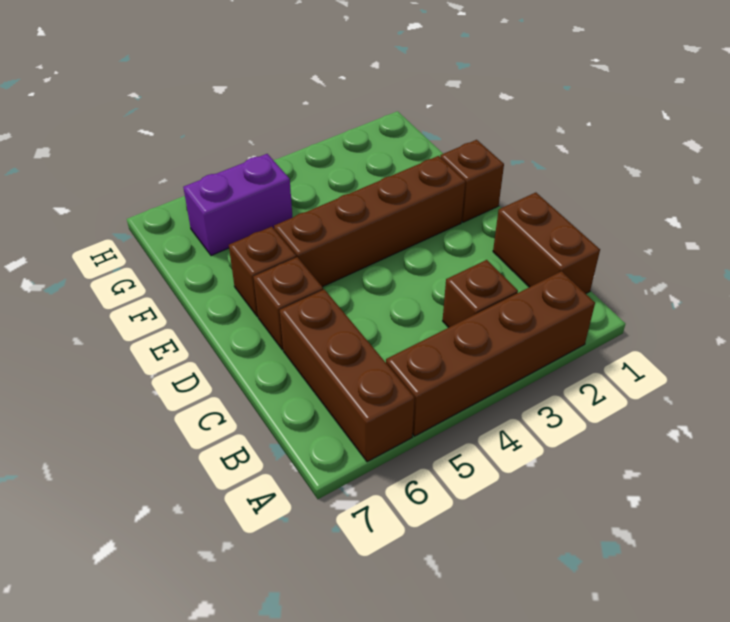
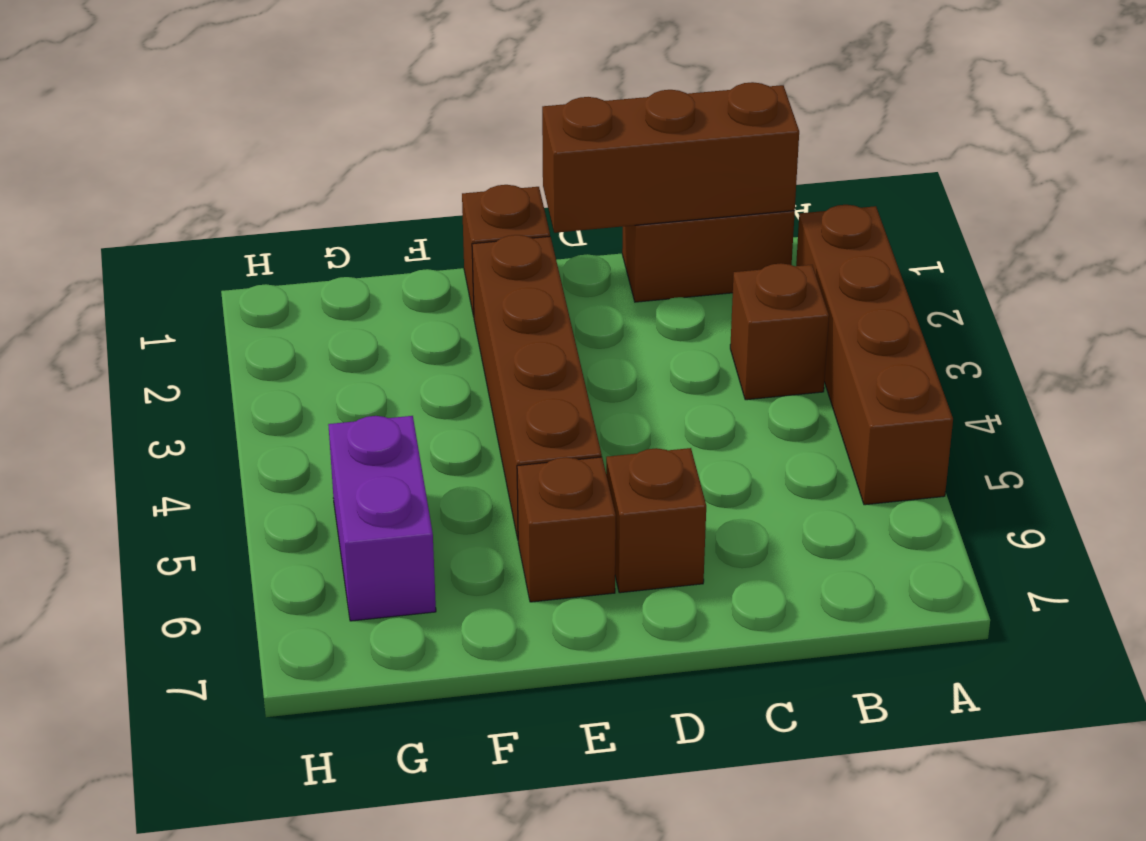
brown 1x3 brick [280,289,415,462] -> brown 1x3 brick moved to [542,82,799,233]

